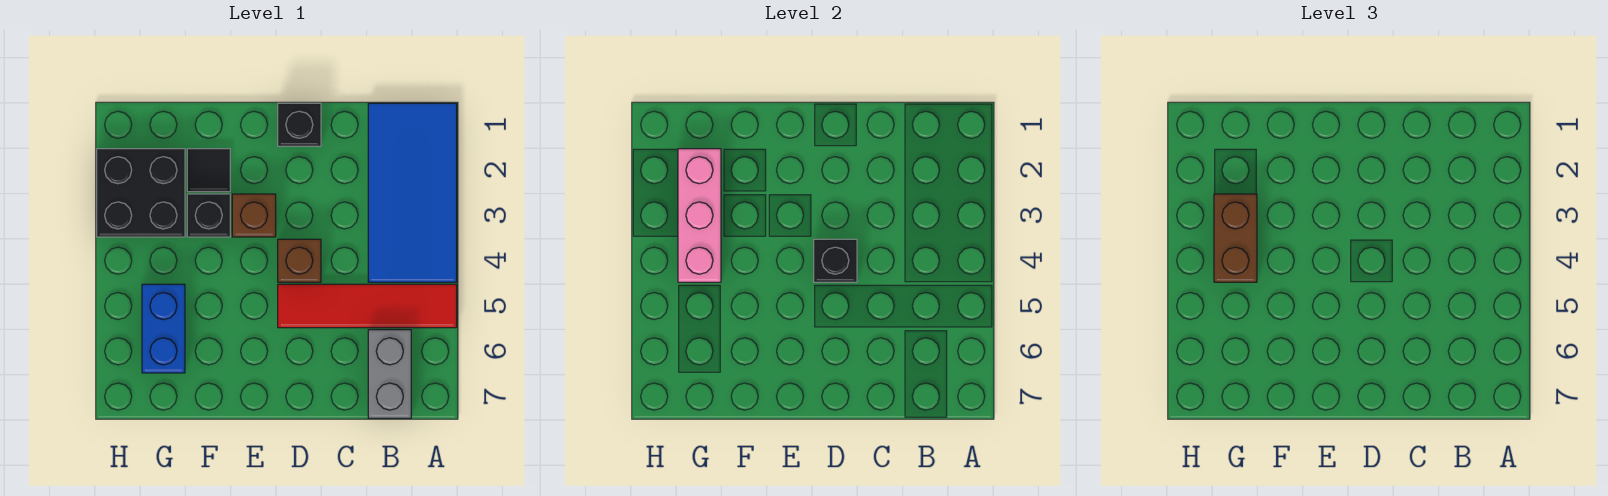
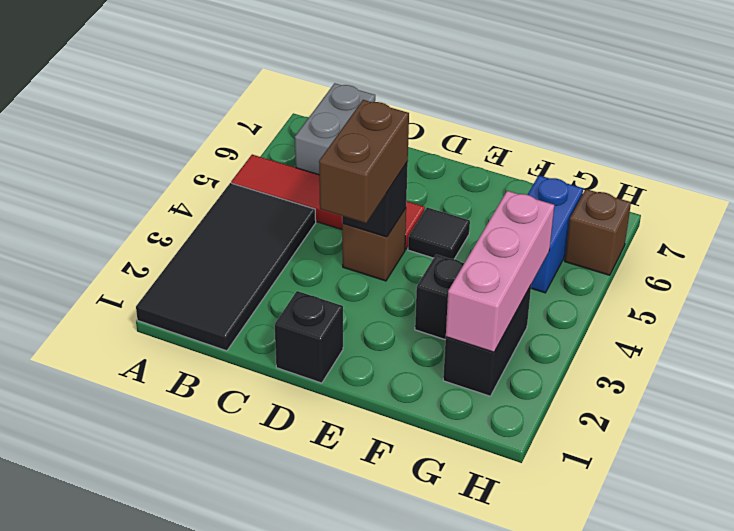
blue 2x4 tile [368,103,457,282] -> black 2x4 tile [136,183,316,351]
brown 1x1 brick [232,194,276,237] -> brown 1x1 brick moved to [565,189,631,275]
black 1x1 tile [187,149,230,192] -> black 1x1 tile moved to [408,207,470,259]
black 2x2 brick [97,149,185,237] -> black 1x2 brick [443,286,531,396]
brown 1x2 brick [1214,194,1257,282] -> brown 1x2 brick moved to [319,100,409,223]

